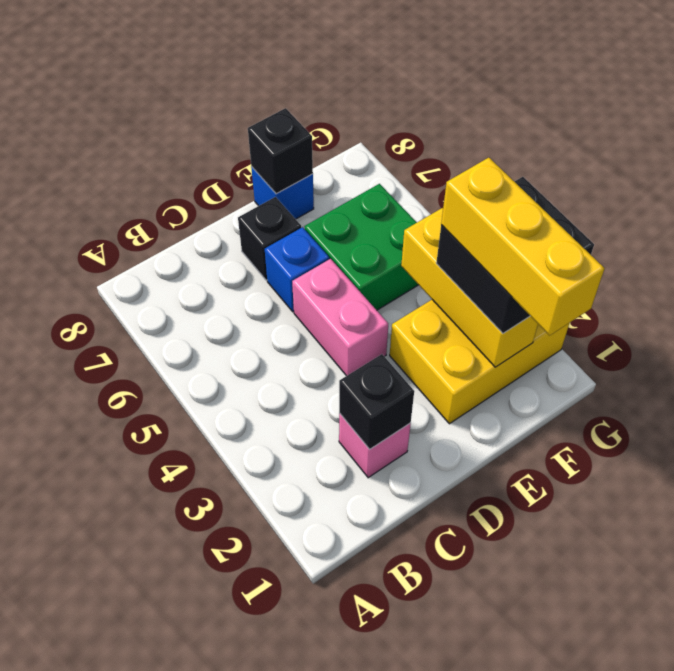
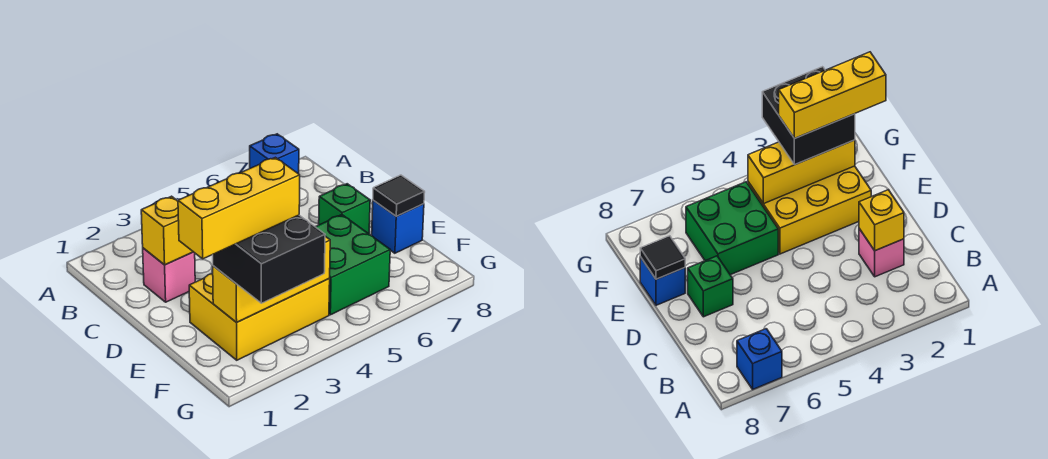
black 1x1 brick [339,354,414,449] -> yellow 1x1 brick [141,196,193,265]
pink 1x2 brick [292,259,388,376] -> none
blue 1x1 brick [265,227,329,312] -> blue 1x1 brick moved to [250,134,299,174]
black 1x1 brick [238,197,301,280] -> green 1x1 brick [319,184,370,234]
yellow 2x3 brick [390,300,569,424] -> yellow 2x3 brick turned to [189,274,330,360]
black 1x1 brick [248,108,313,194] -> black 1x1 tile [373,175,425,216]

